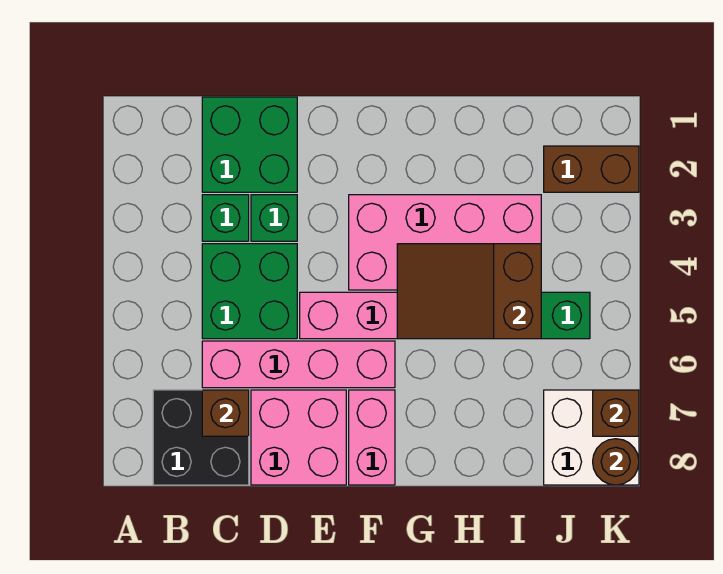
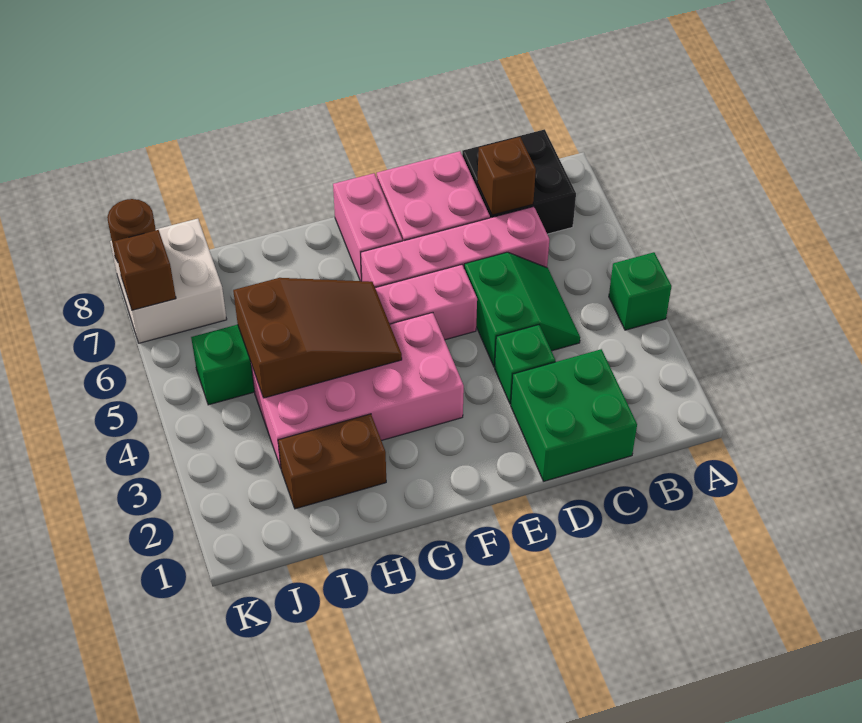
green 1x1 brick [202,195,249,241] -> green 1x1 brick moved to [609,252,672,330]
green 2x2 brick [202,244,297,339] -> green 2x2 slope [464,252,580,367]
brown 1x2 brick [544,146,639,192] -> brown 1x2 brick moved to [278,414,386,509]

